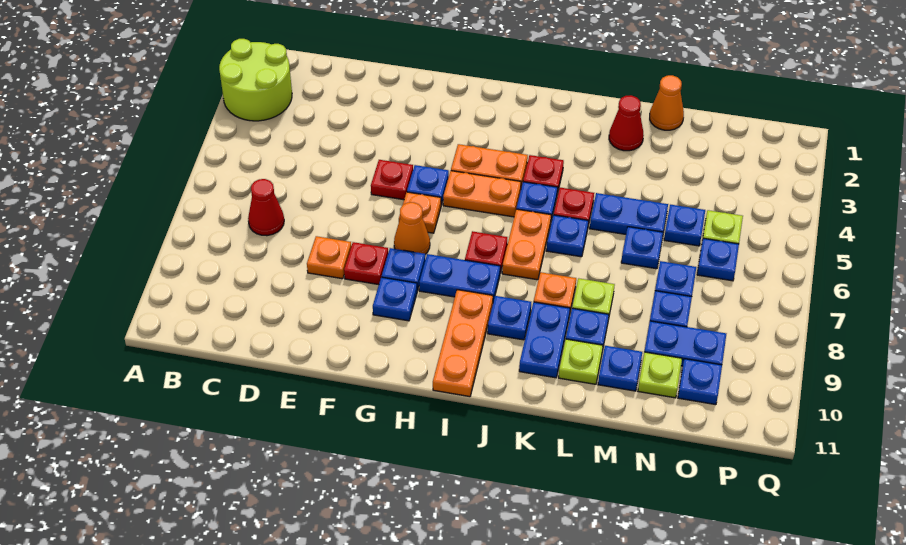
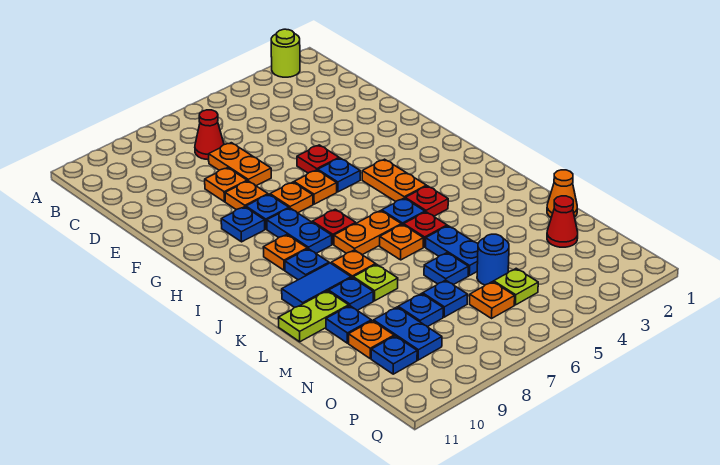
lime 2x2 round brick [219,39,292,121] -> lime 1x1 round brick [271,29,300,77]
red 1x1 plate [344,242,388,285] -> orange 1x1 plate [225,181,268,209]
orange 1x1 cone [394,202,430,254] -> orange 1x1 plate [270,182,313,213]
orange 1x2 plate [443,171,521,217] -> orange 1x2 plate moved to [209,143,271,186]
orange 1x3 plate [433,290,493,397] -> orange 1x1 plate [263,235,307,270]
blue 1x1 plate [546,215,588,257] -> orange 1x1 plate [380,224,423,260]
blue 1x2 plate [519,302,570,378] -> blue 1x2 tile [282,263,351,308]
red 1x1 cone [609,95,644,151] -> red 1x1 cone moved to [547,196,578,247]
lime 1x1 plate [559,339,603,384] -> lime 1x2 plate [278,291,349,342]
blue 1x1 plate [664,205,705,246] -> blue 1x1 round brick [477,234,509,285]
lime 1x1 plate [638,352,682,398] -> orange 1x1 plate [349,321,394,358]
blue 1x1 plate [697,238,739,281] -> orange 1x1 plate [470,282,515,318]

